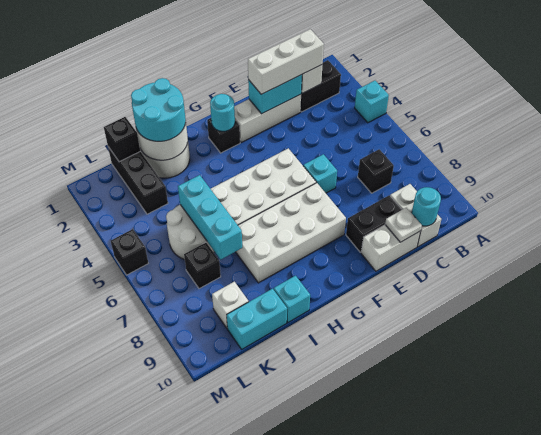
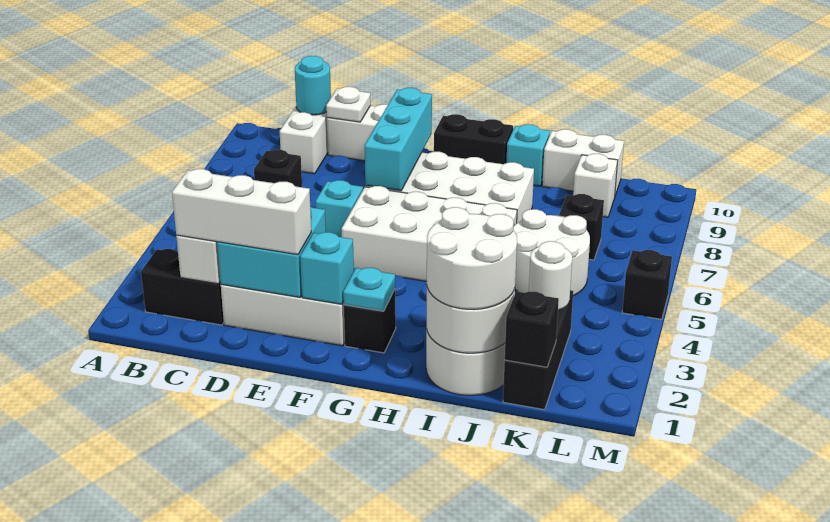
cyan 1x1 brick [355,81,389,123] -> cyan 1x1 brick moved to [300,232,354,304]
cyan 1x2 brick [248,75,302,114] -> cyan 2x2 brick [217,207,326,297]
black 1x2 brick [346,195,402,252] -> black 1x2 brick moved to [434,114,513,164]
cyan 1x1 round brick [210,94,235,131] -> cyan 1x1 plate [343,268,395,311]
cyan 2x2 round brick [131,78,186,141] -> white 2x2 round brick [427,207,517,310]
cyan 1x3 brick [178,175,242,259] -> cyan 1x3 brick moved to [365,88,432,191]
cyan 1x2 brick [227,289,287,349] -> white 1x2 brick [542,129,624,195]
none -> white 1x1 round brick [529,241,572,310]

